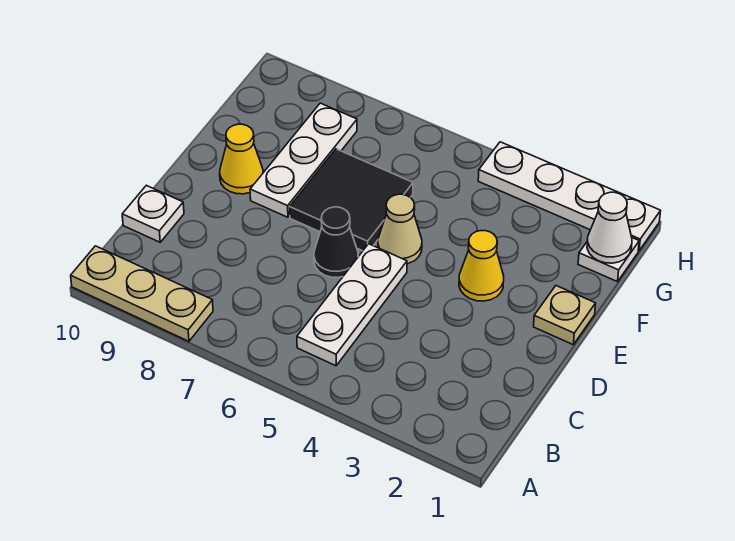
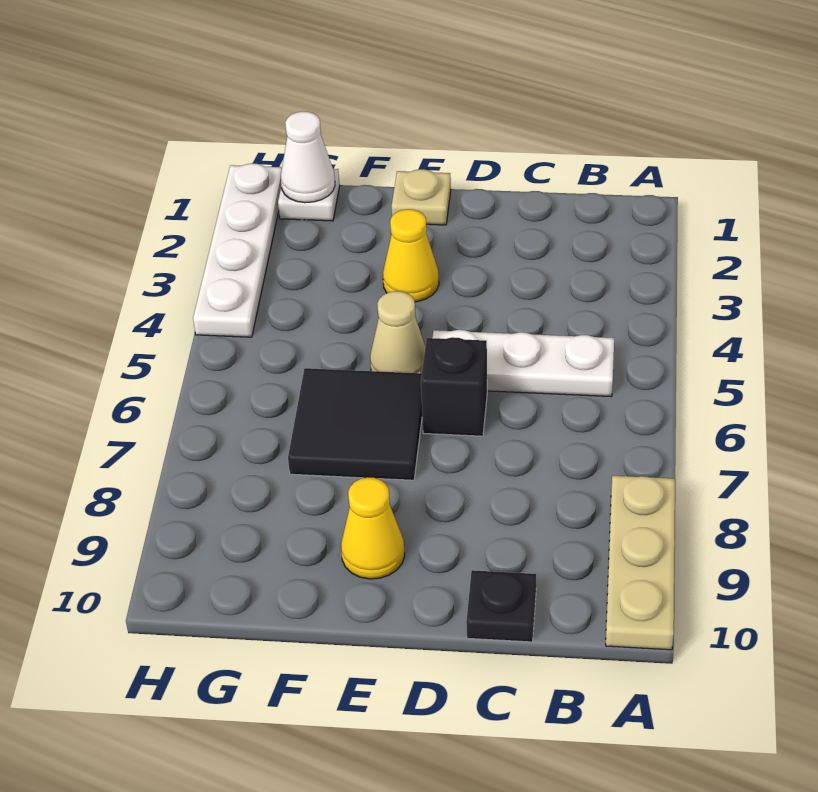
white 1x1 plate [122,185,184,242] -> black 1x1 plate [466,570,536,642]
black 1x1 cone [314,207,358,278] -> black 1x1 brick [421,337,487,436]
white 1x3 plate [250,103,357,217] -> none

